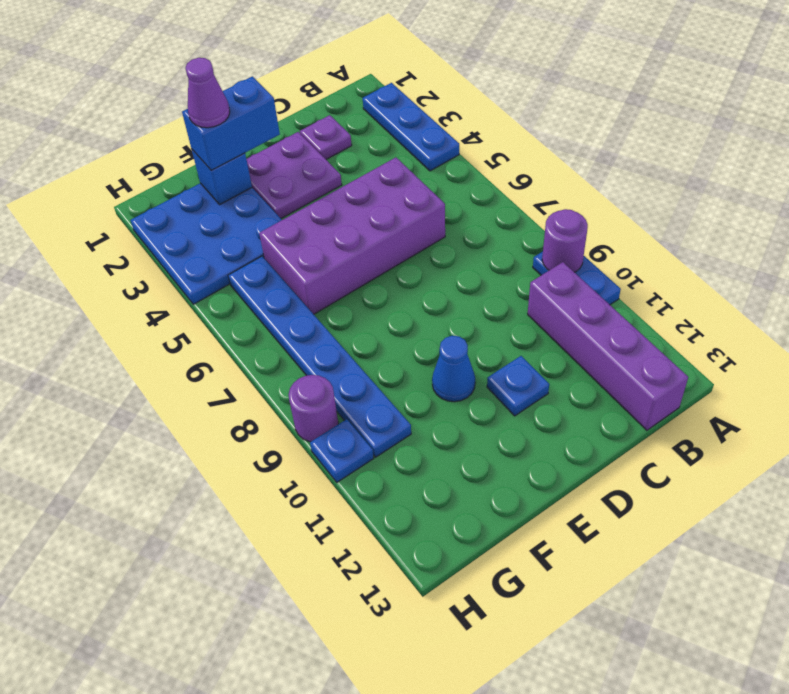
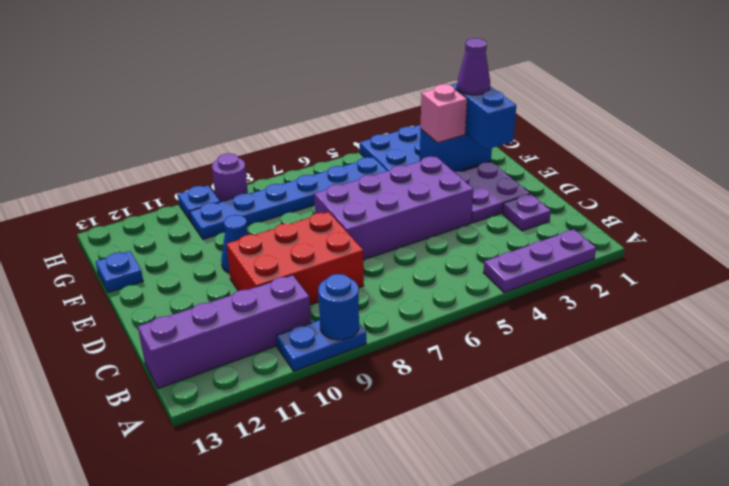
blue 1x3 plate [363,83,459,171] -> purple 1x3 plate [483,230,596,293]
purple 1x1 round brick [542,209,588,272] -> blue 1x1 round brick [318,274,359,340]
purple 2x4 brick [259,158,445,314] -> purple 2x4 brick turned to [314,156,473,260]
none -> red 2x3 brick [226,212,364,305]
blue 1x1 plate [487,356,549,416] -> blue 1x1 plate moved to [96,251,143,293]
blue 1x1 brick [192,150,252,204] -> blue 1x2 brick [420,129,492,172]
none -> pink 1x1 brick [420,84,467,143]

